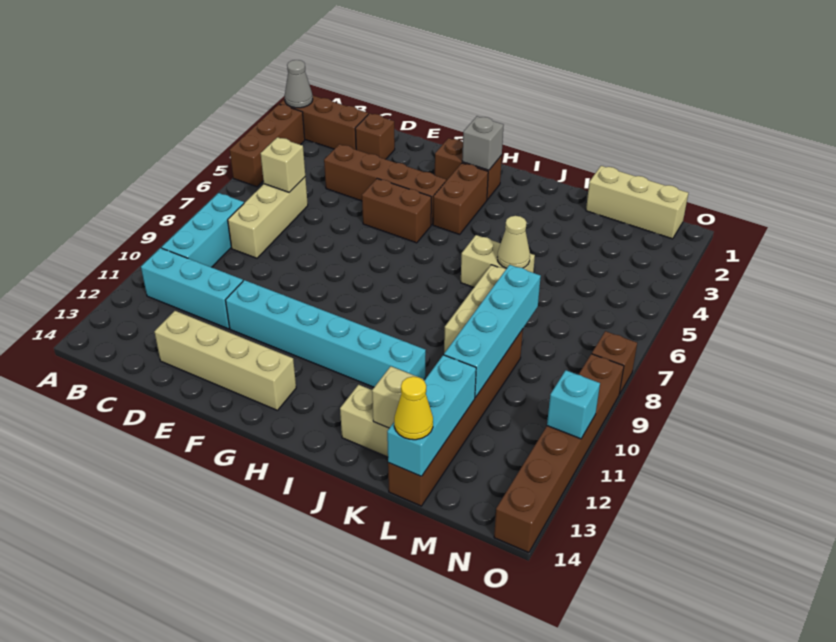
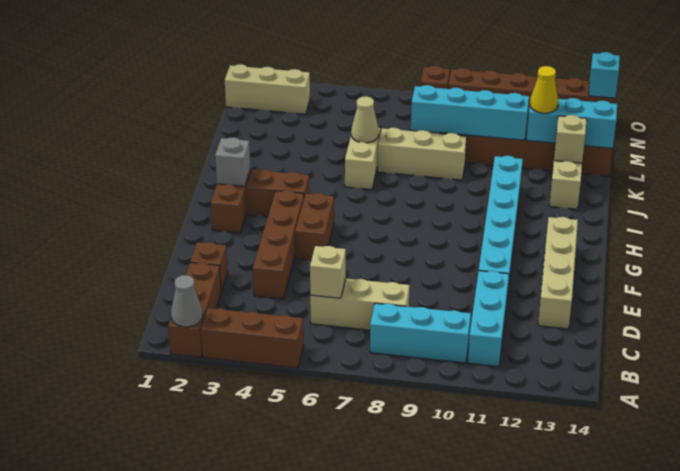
tan 1x3 brick [586,166,688,239] -> tan 1x3 brick turned to [225,64,310,114]
yellow 1x1 cone [394,377,433,440] -> yellow 1x1 cone moved to [530,66,558,113]
cyan 1x1 brick [547,370,600,439] -> cyan 1x1 brick moved to [589,52,620,98]

